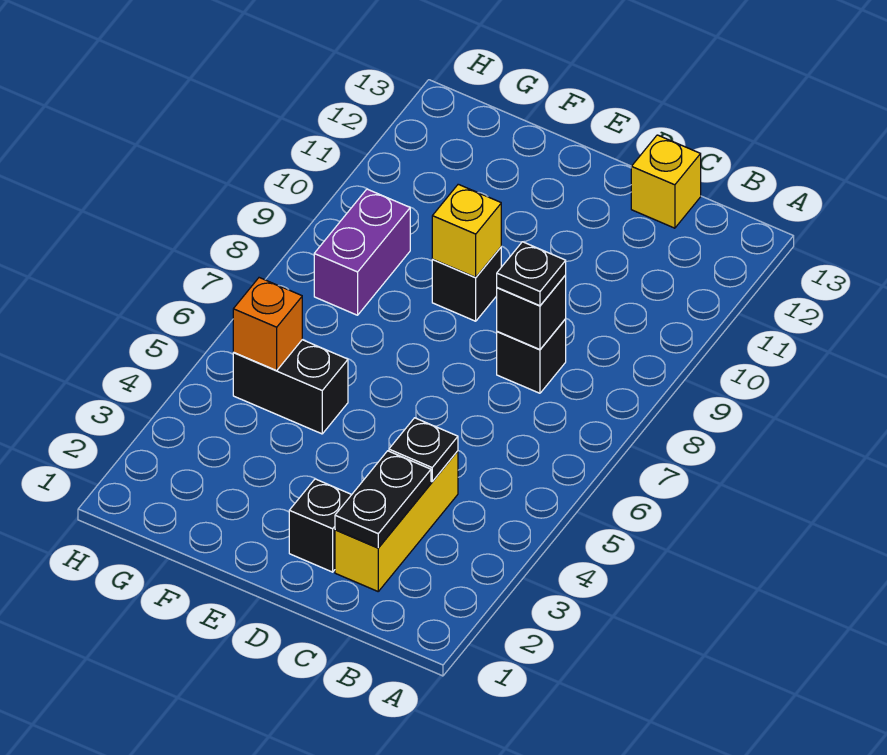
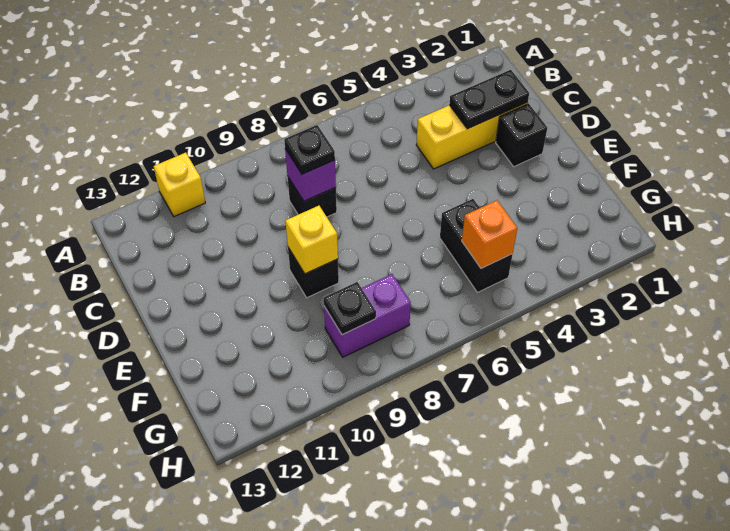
black 1x1 plate [389,418,458,482] -> black 1x1 plate moved to [324,282,376,335]
black 1x1 brick [497,275,566,349] -> purple 1x1 brick [285,149,336,201]
yellow 1x1 brick [631,135,701,228] -> yellow 1x1 brick moved to [154,153,205,217]

